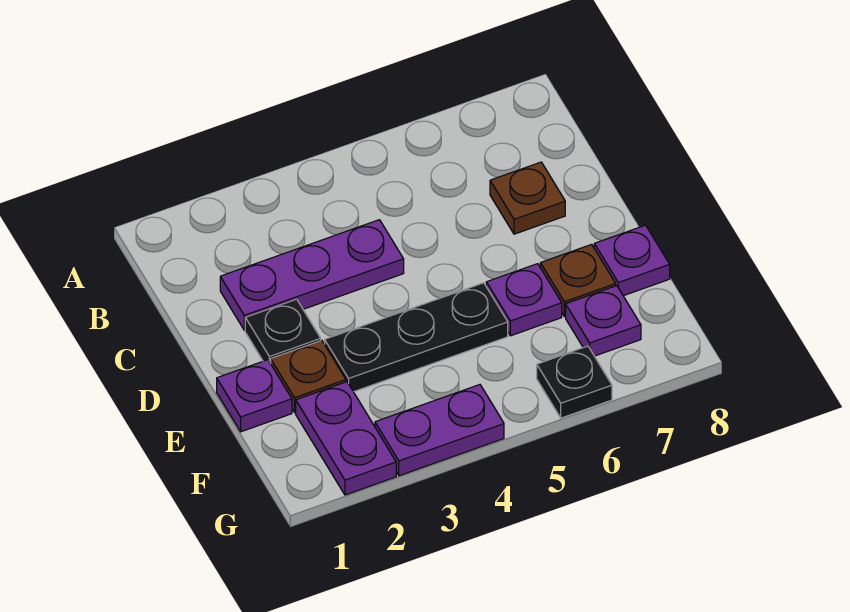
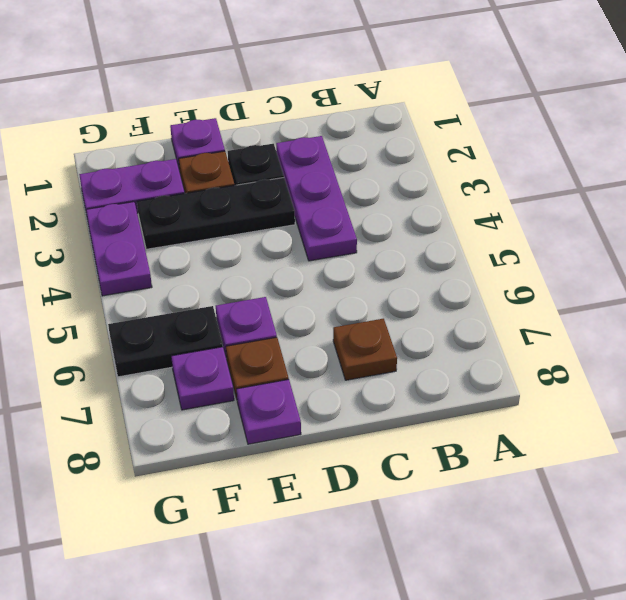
black 1x3 plate [325,283,508,392] -> black 1x3 plate turned to [137,178,295,249]
black 1x1 plate [537,346,612,418] -> black 1x2 plate [108,306,223,377]

